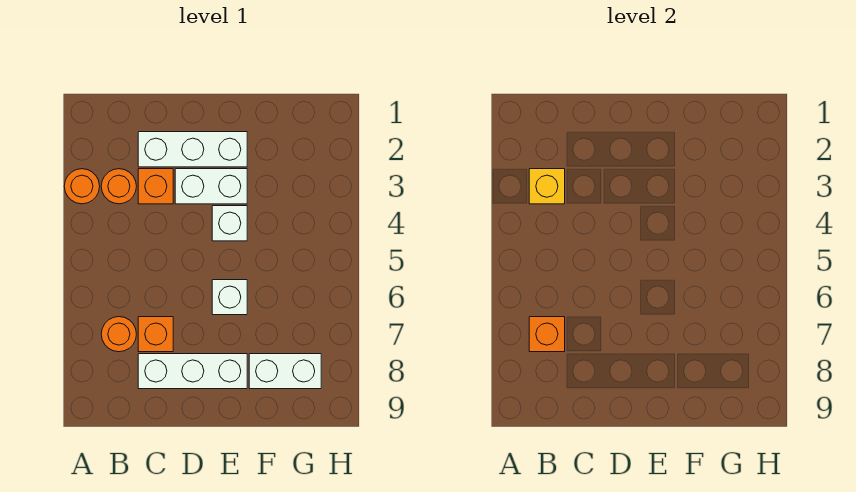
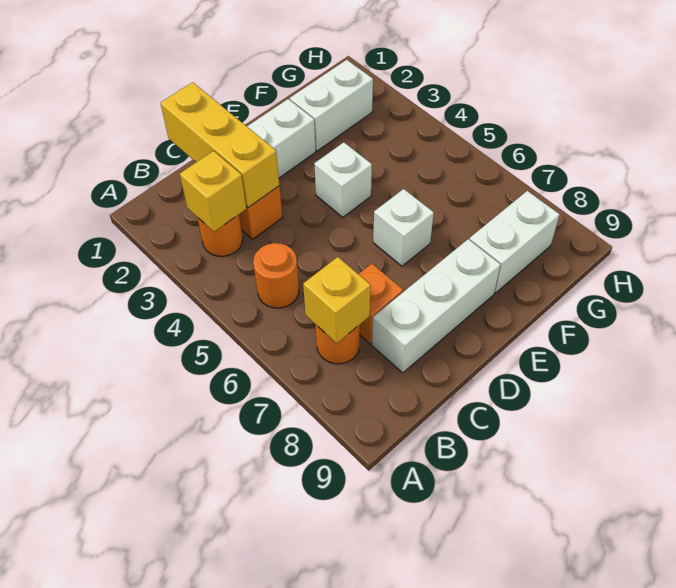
orange 1x1 round brick [64,169,100,204] -> orange 1x1 round brick moved to [253,243,299,308]
orange 1x1 brick [529,317,565,352] -> yellow 1x1 brick [303,257,371,343]
none -> yellow 1x3 brick [160,82,279,207]
white 1x2 brick [175,169,247,204] -> white 1x2 brick moved to [290,60,373,151]

